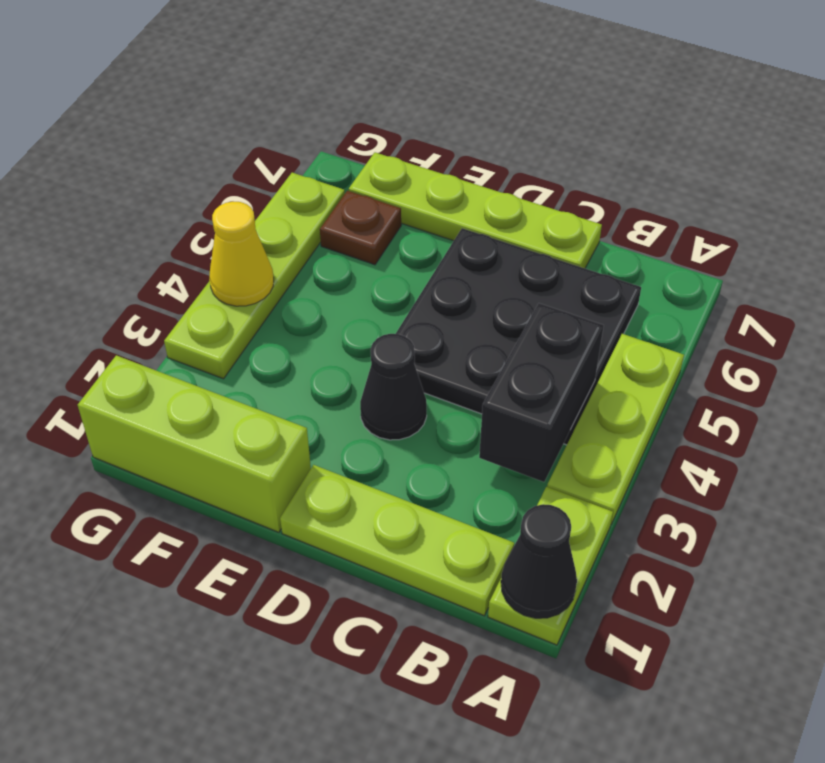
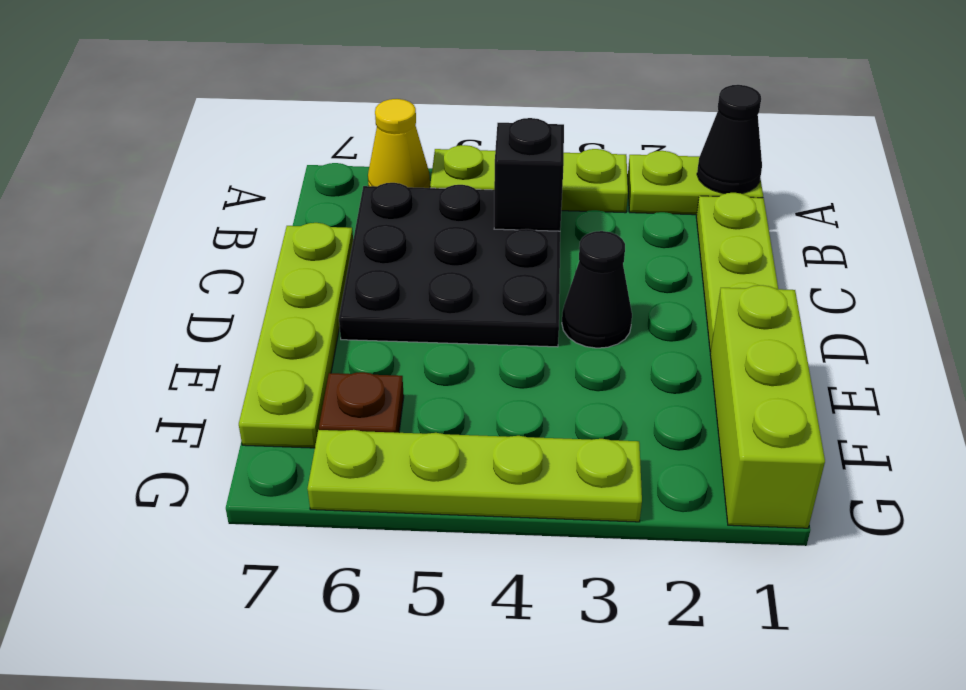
black 1x2 brick [479,303,604,482] -> black 1x1 brick [494,118,564,231]
yellow 1x1 cone [209,202,274,306] -> yellow 1x1 cone moved to [368,99,430,188]

